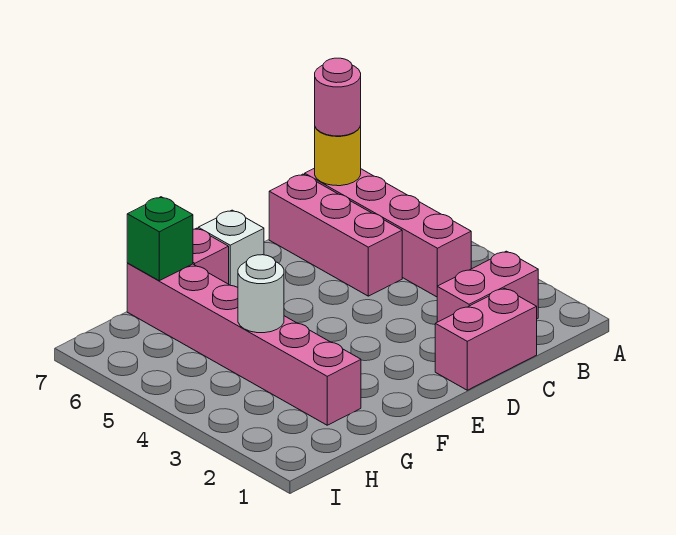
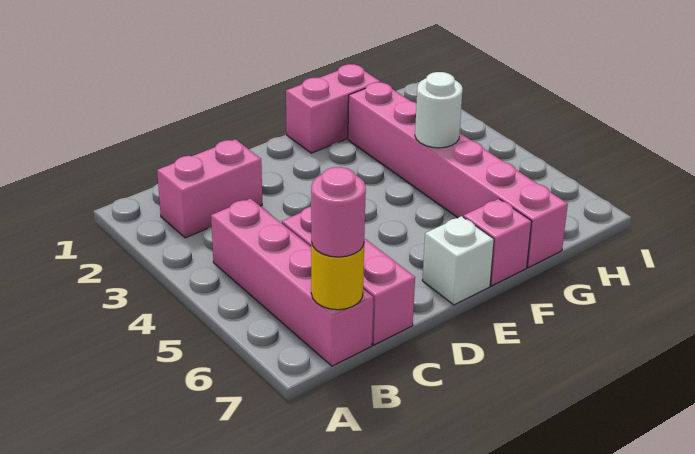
pink 1x2 brick [435,288,537,390] -> pink 1x2 brick moved to [286,64,380,153]
green 1x1 brick [127,197,193,281] -> none

